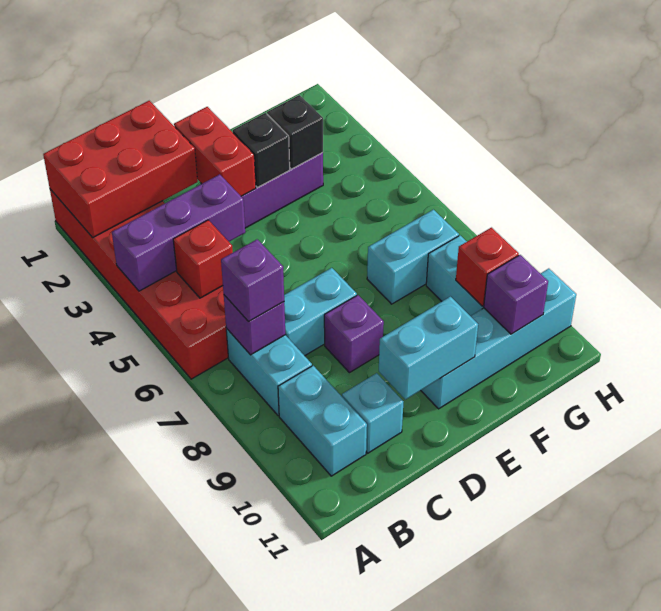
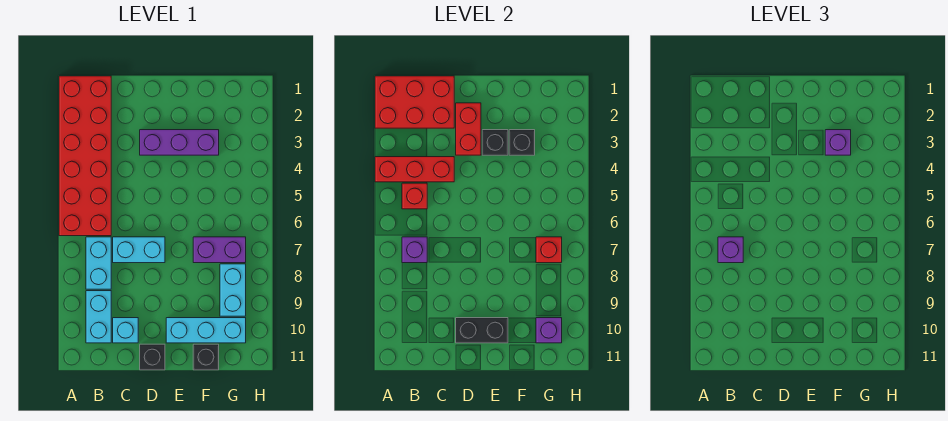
purple 1x3 brick [112,174,245,291] -> red 1x3 brick [375,157,454,182]
purple 1x1 brick [324,295,384,373] -> purple 1x1 brick moved to [825,130,851,155]
cyan 1x2 brick [379,297,478,400] -> black 1x2 brick [456,318,508,343]
none -> black 1x1 brick [140,344,165,370]
cyan 1x4 brick [421,269,576,409] -> cyan 1x3 brick [166,318,246,343]
cyan 1x2 brick [367,210,459,304] -> purple 1x2 brick [193,237,246,263]
none -> black 1x1 brick [193,344,219,370]
red 1x1 brick [456,228,519,306] -> red 1x1 brick moved to [536,237,562,263]

